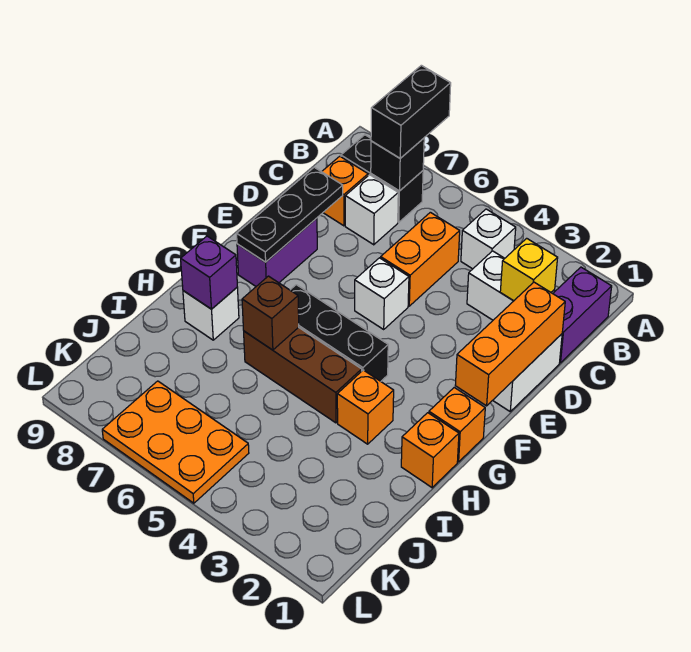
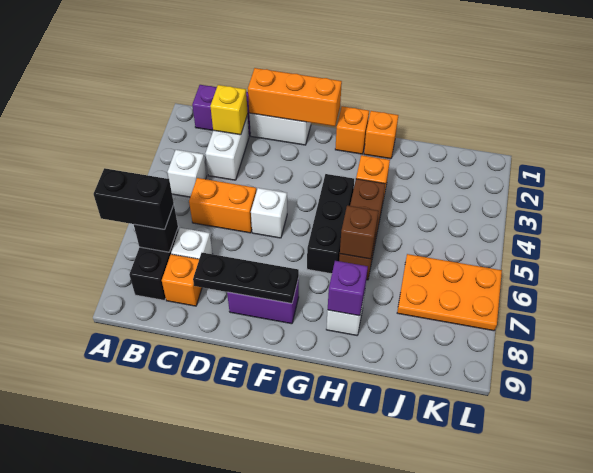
orange 2x3 plate [102,381,249,503] -> orange 2x3 plate turned to [397,254,502,331]

